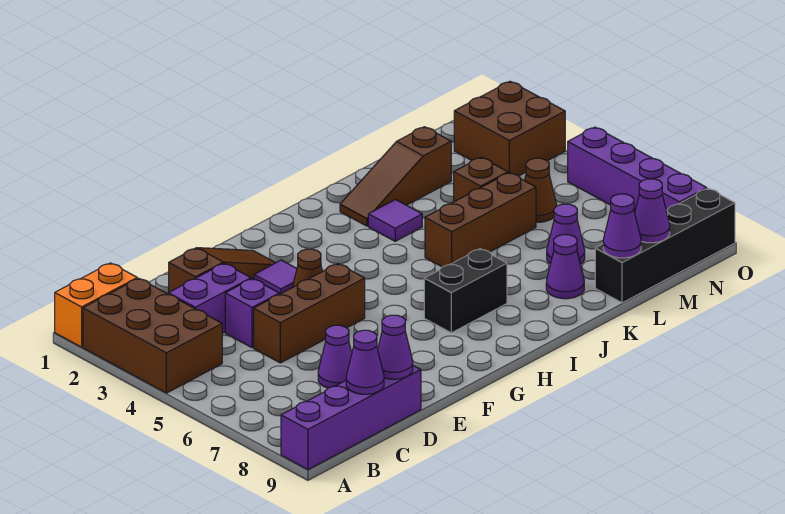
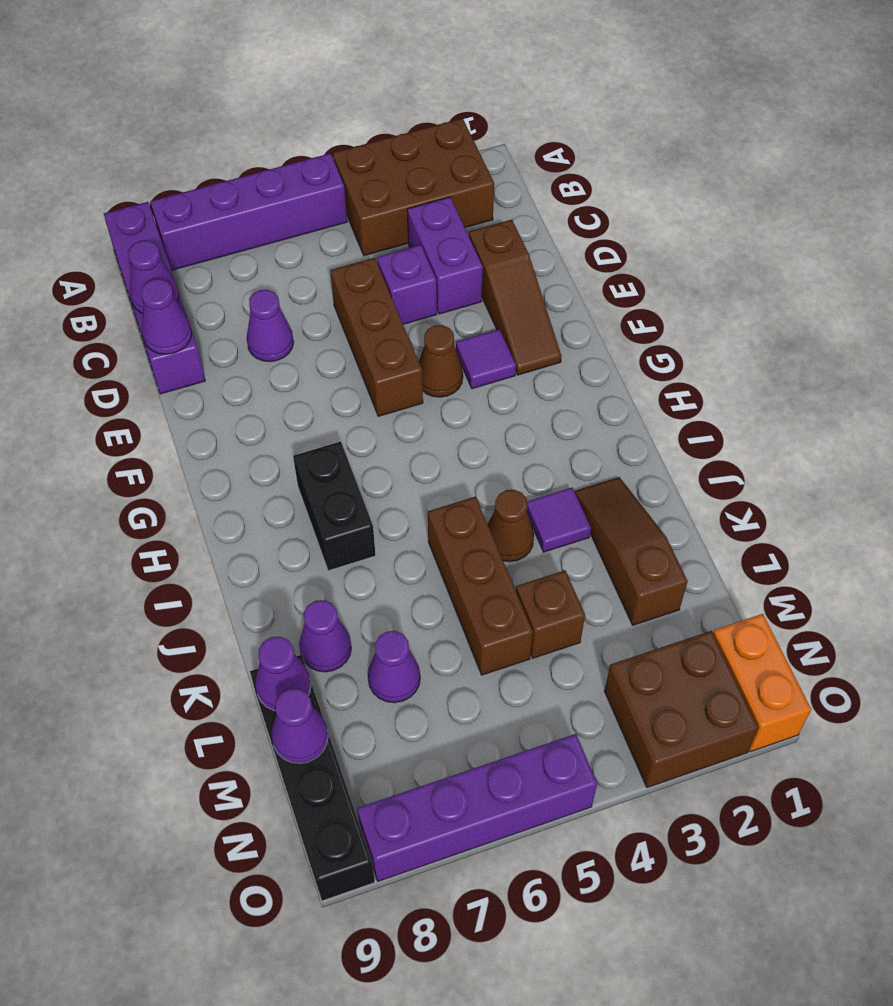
orange 1x2 brick [55,263,137,347] -> orange 1x2 brick moved to [713,614,811,752]
none -> purple 1x4 brick [150,153,347,270]
brown 1x1 cone [525,158,557,222] -> brown 1x1 cone moved to [488,490,534,562]

